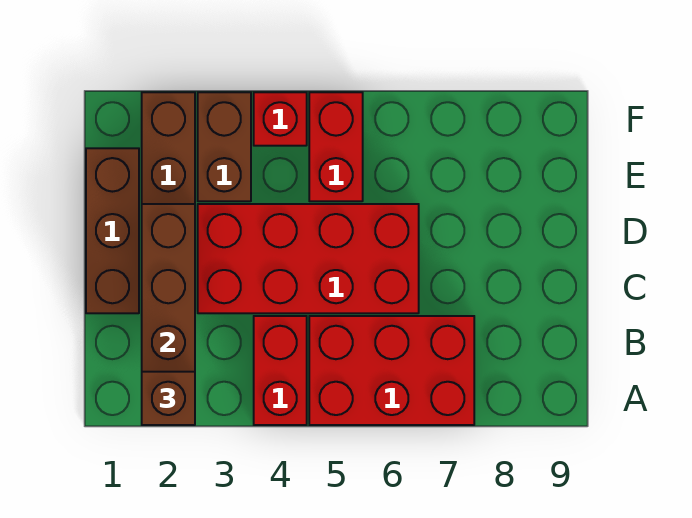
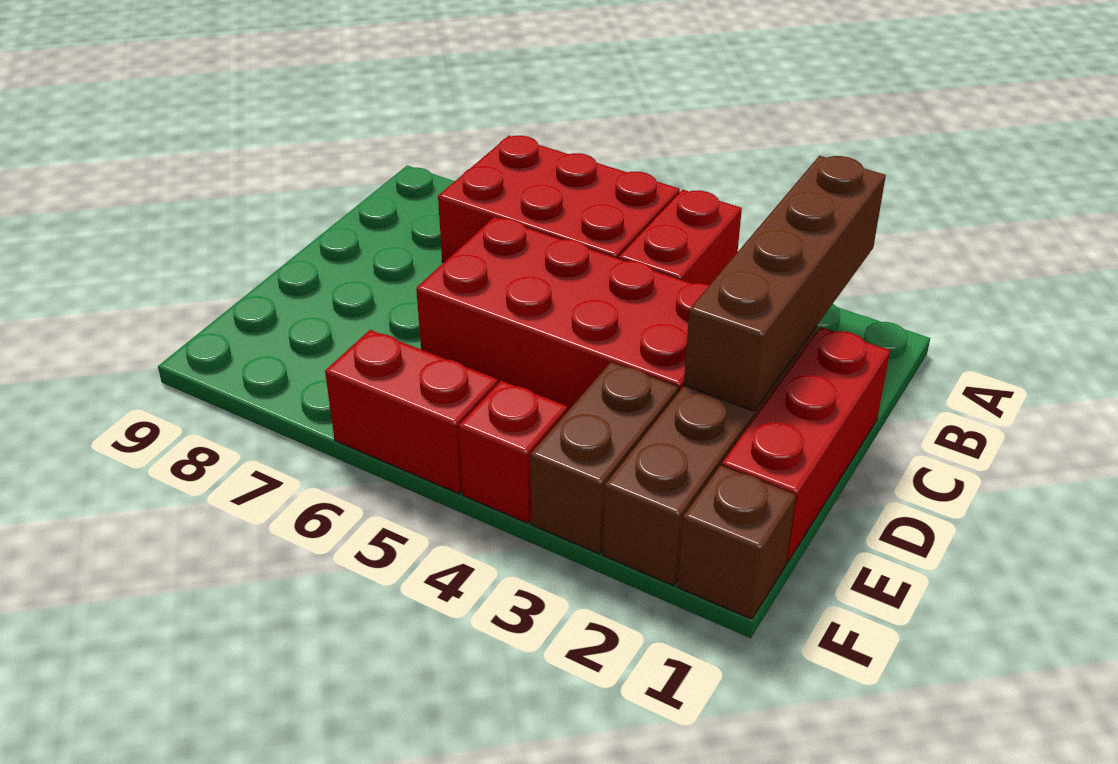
brown 1x1 brick [142,372,195,425] -> brown 1x1 brick moved to [678,466,796,619]
brown 1x3 brick [86,148,139,313] -> red 1x3 brick [722,327,890,563]
red 1x2 brick [309,92,363,201] -> red 1x2 brick turned to [325,330,498,494]

